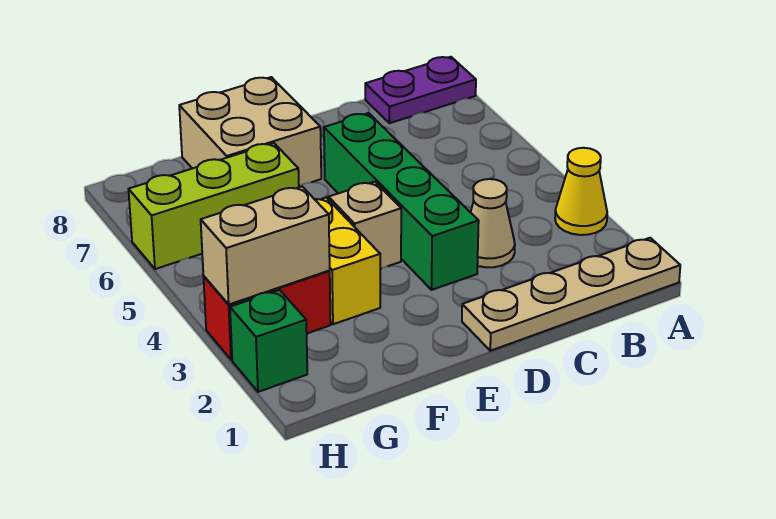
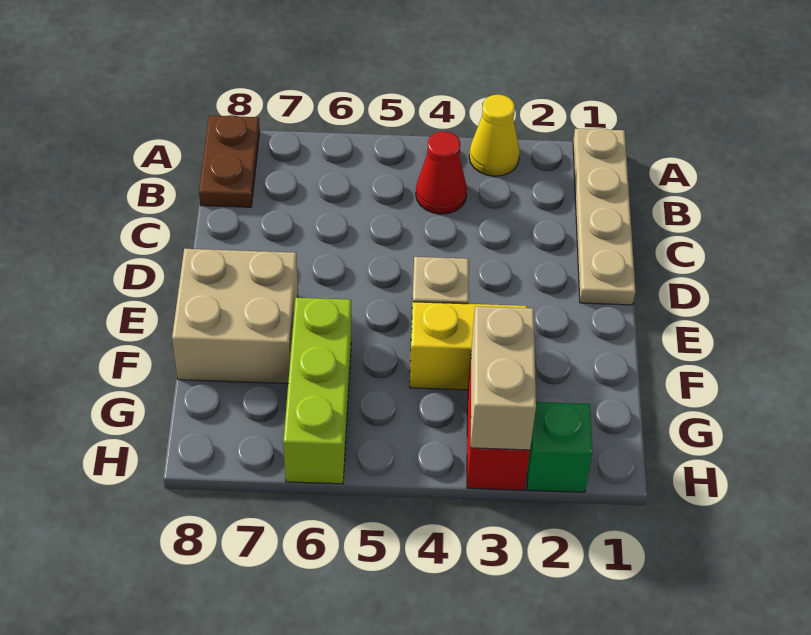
purple 1x2 plate [365,57,476,123] -> brown 1x2 plate [199,115,260,207]
none -> red 1x1 cone [416,132,467,214]
tan 1x1 cone [471,179,515,267] -> none
green 1x4 brick [324,113,479,290] -> none

